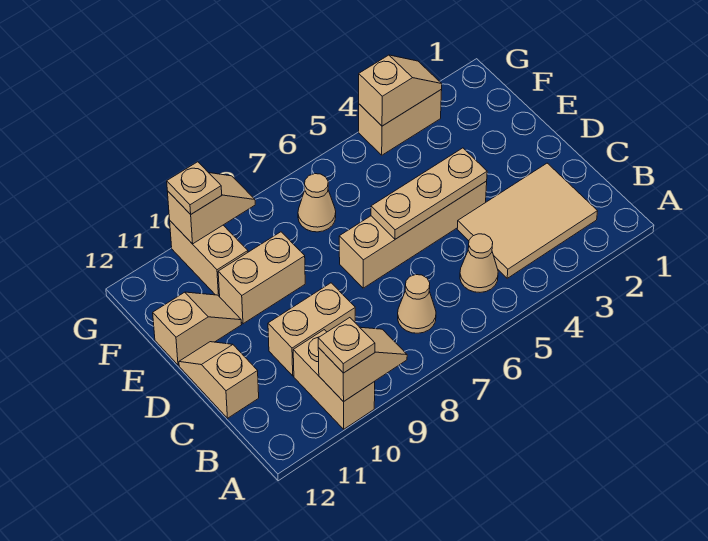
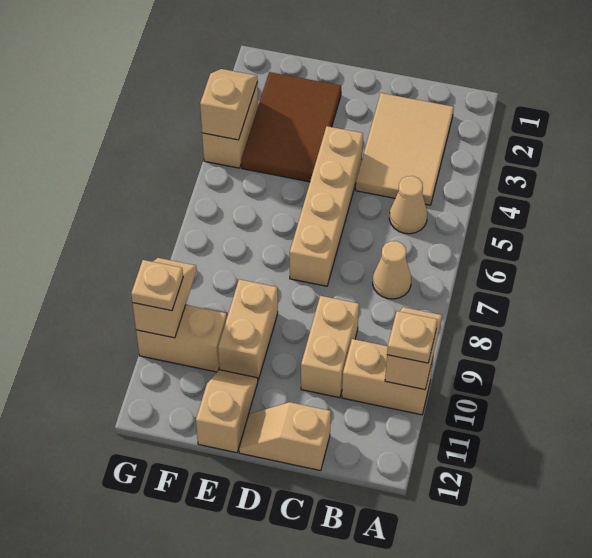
tan 1x3 plate [371,148,487,239] -> none
none -> brown 2x3 tile [241,72,341,182]
tan 1x1 cone [298,174,336,232] -> none

